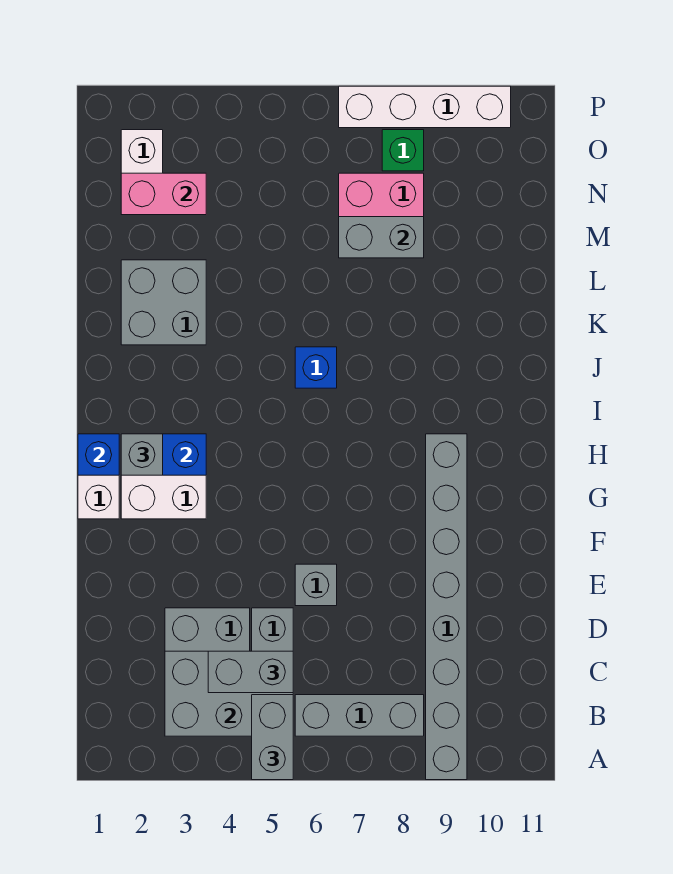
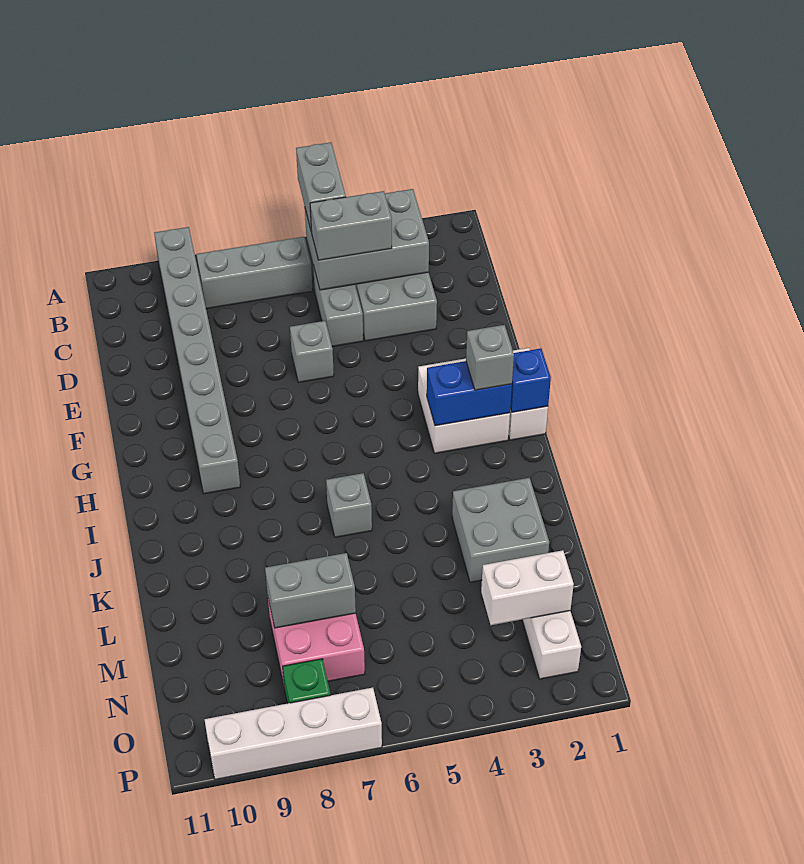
blue 1x1 brick [295,347,337,388] -> grey 1x1 brick [326,473,372,537]
pink 1x2 brick [121,173,206,215] -> white 1x2 brick [481,550,574,625]

